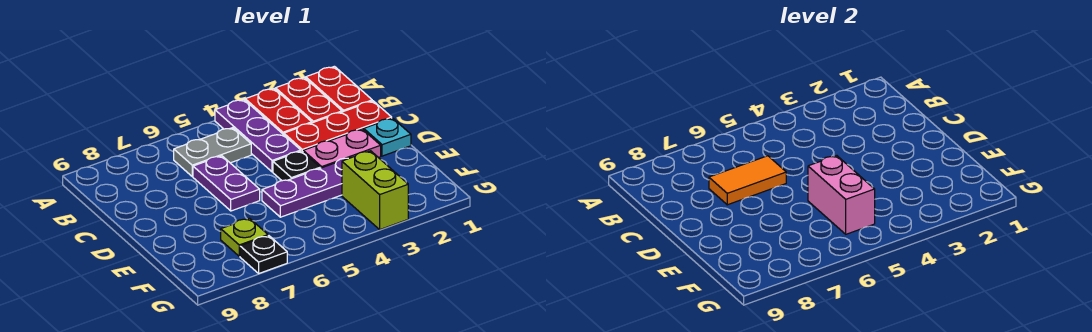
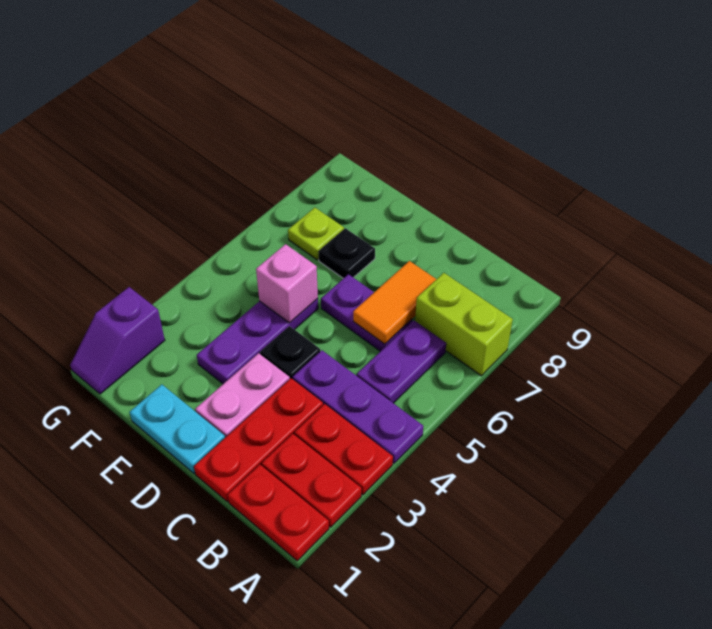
grey 1x2 plate [174,128,251,177] -> purple 1x2 plate [357,321,446,403]
cyan 1x1 plate [364,118,411,156] -> cyan 1x2 plate [130,385,225,474]
pink 1x2 brick [808,156,875,234] -> pink 1x1 brick [256,244,318,323]
lime 1x2 brick [342,151,408,229] -> lime 1x2 brick moved to [415,273,513,376]
none -> purple 1x2 slope [70,287,165,394]
black 1x1 plate [240,236,287,273] -> black 1x1 plate moved to [318,228,375,279]

